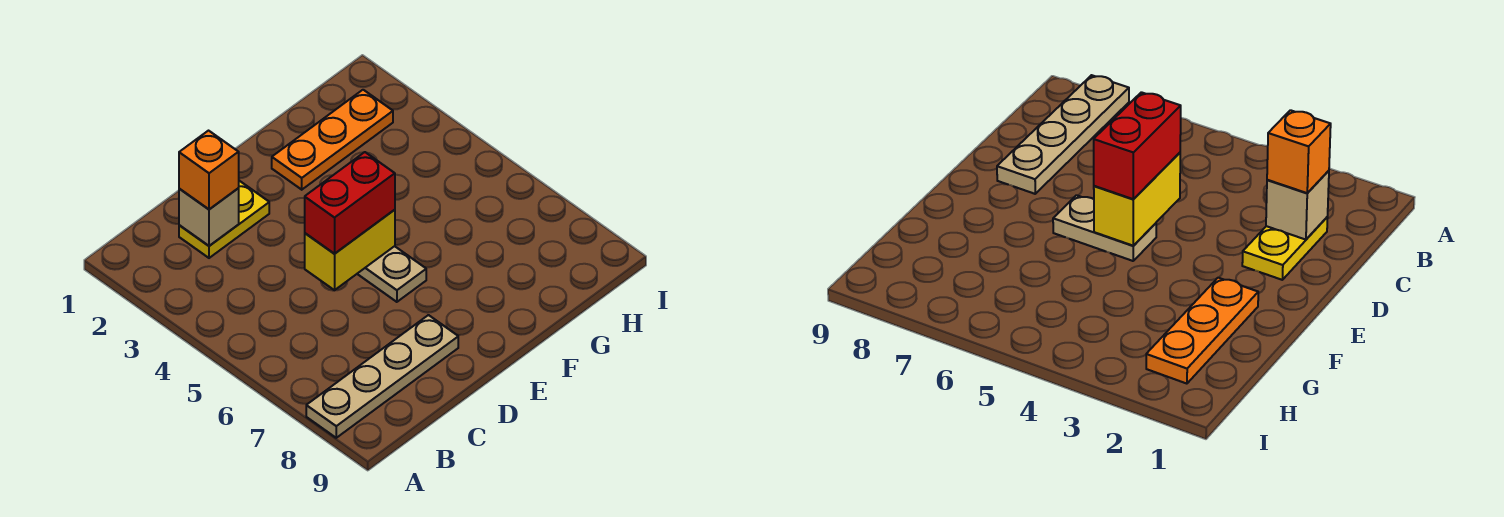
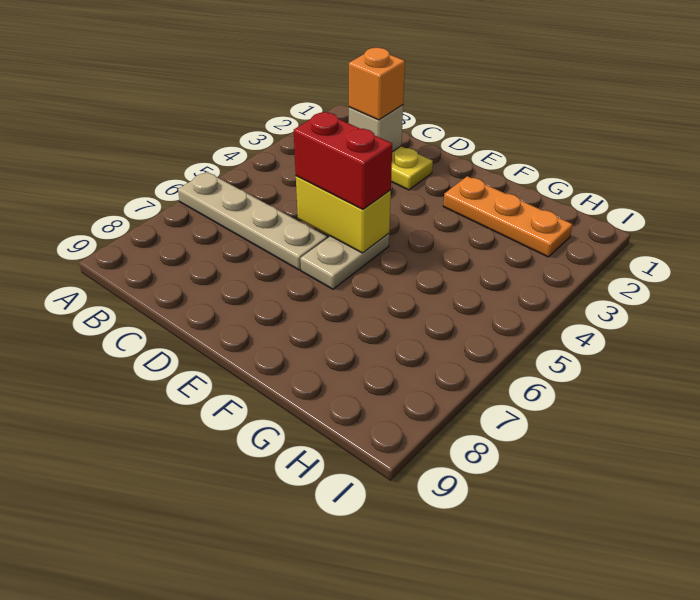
tan 1x4 plate [306,315,458,438] -> tan 1x4 plate moved to [178,172,327,270]

